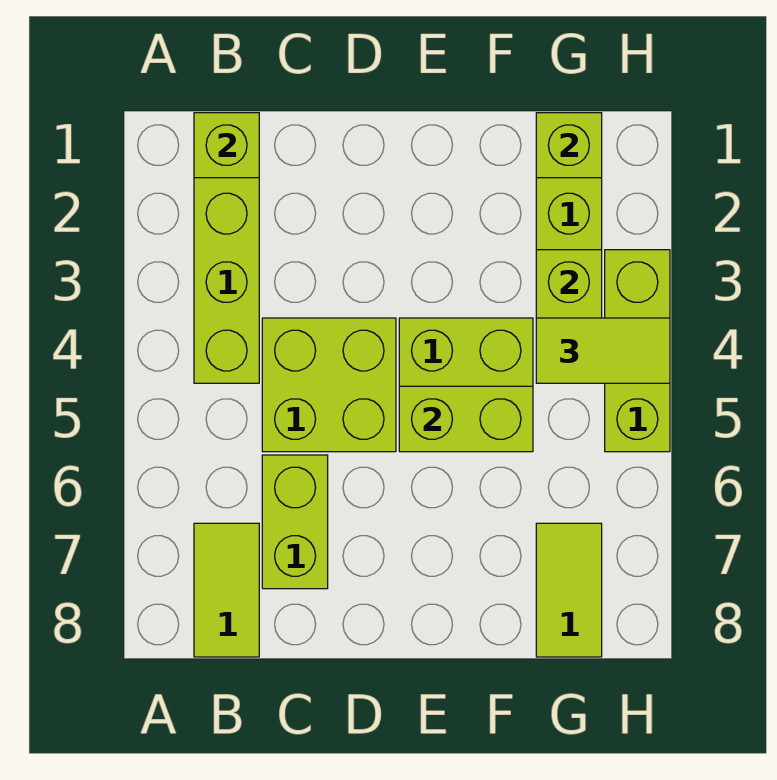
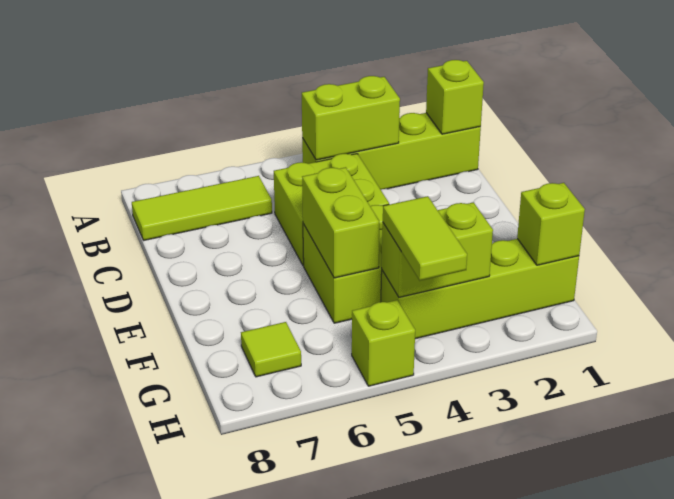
lime 1x2 tile [194,523,259,657] -> lime 1x3 tile [132,176,272,240]
lime 1x2 brick [262,455,328,589] -> lime 1x2 brick moved to [302,76,400,160]
lime 1x2 tile [536,523,602,657] -> lime 1x1 tile [241,322,301,377]
lime 1x3 brick [605,250,670,452] -> lime 1x1 brick [352,300,415,386]

